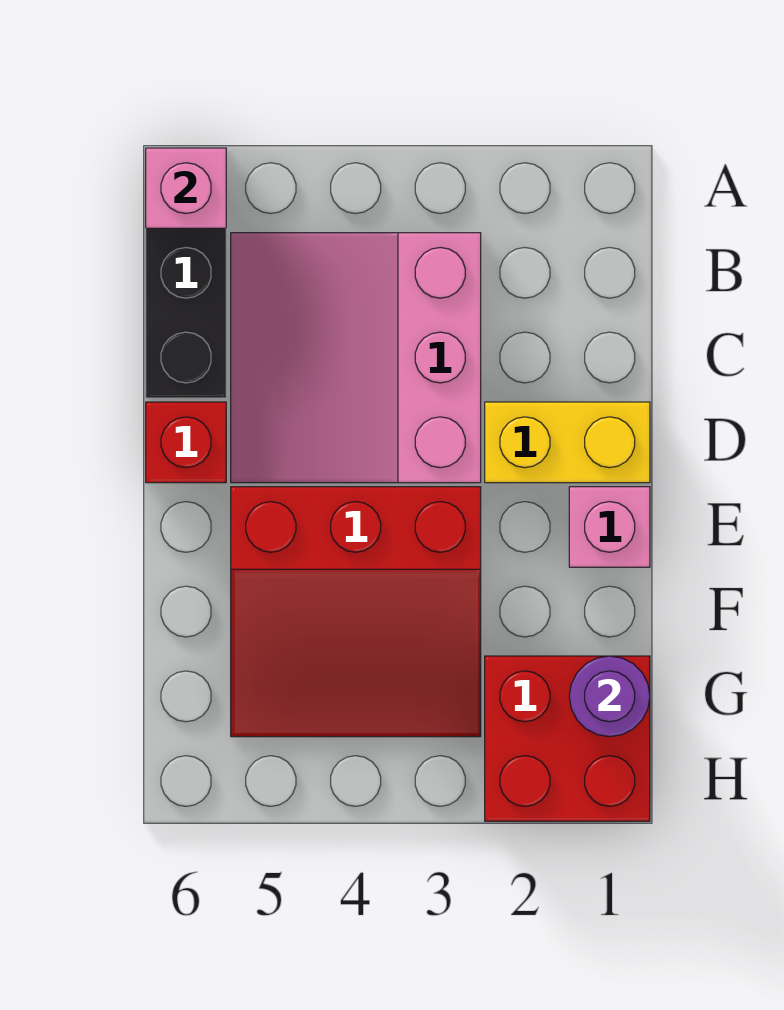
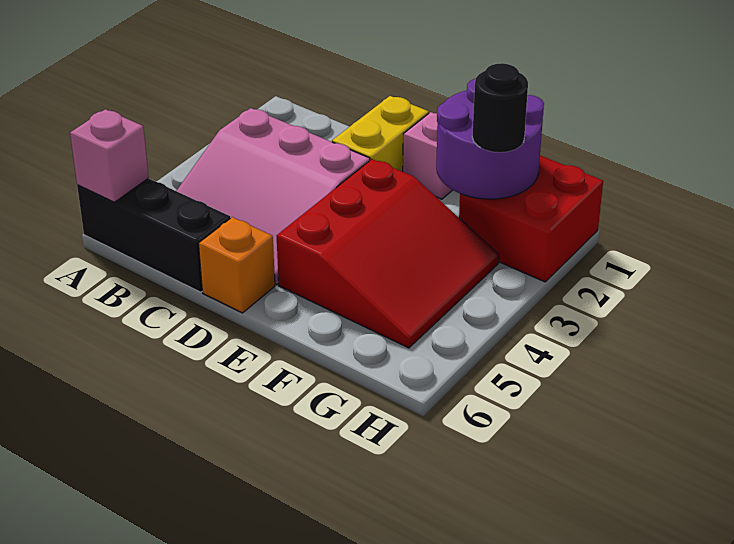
red 1x1 brick [146,402,226,483] -> orange 1x1 brick [199,217,275,313]
purple 1x1 round brick [569,656,650,737] -> purple 2x2 round brick [436,79,544,199]
none -> black 1x1 round brick [472,63,528,152]

